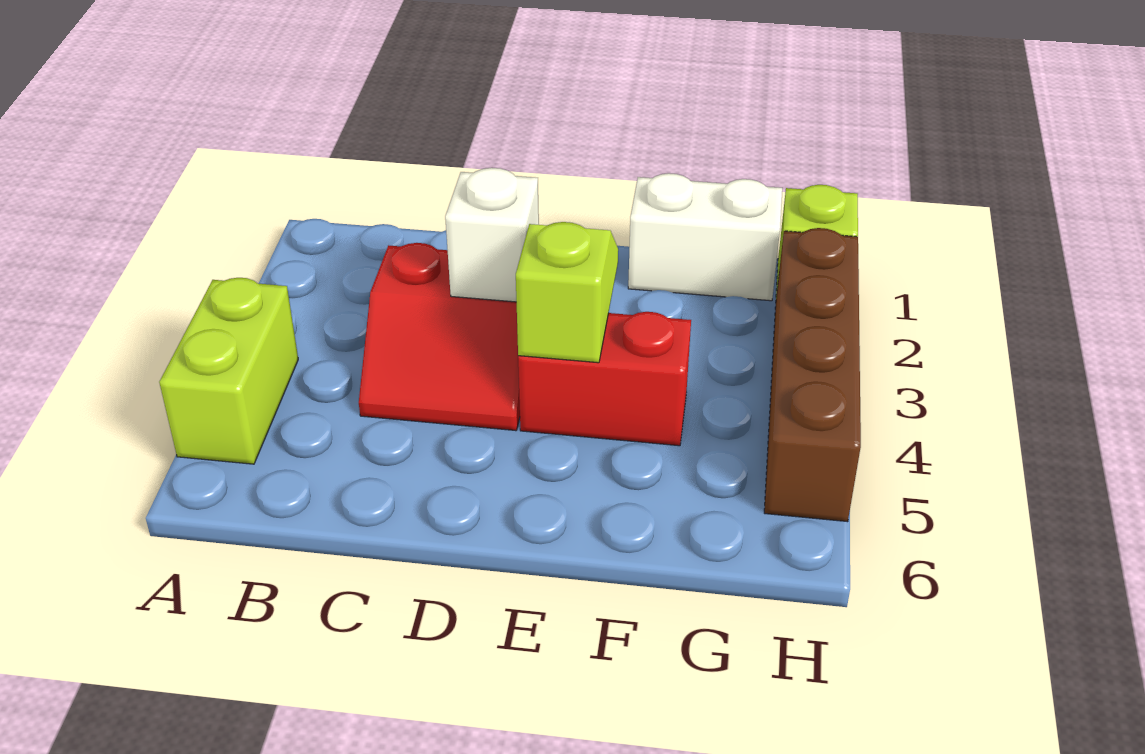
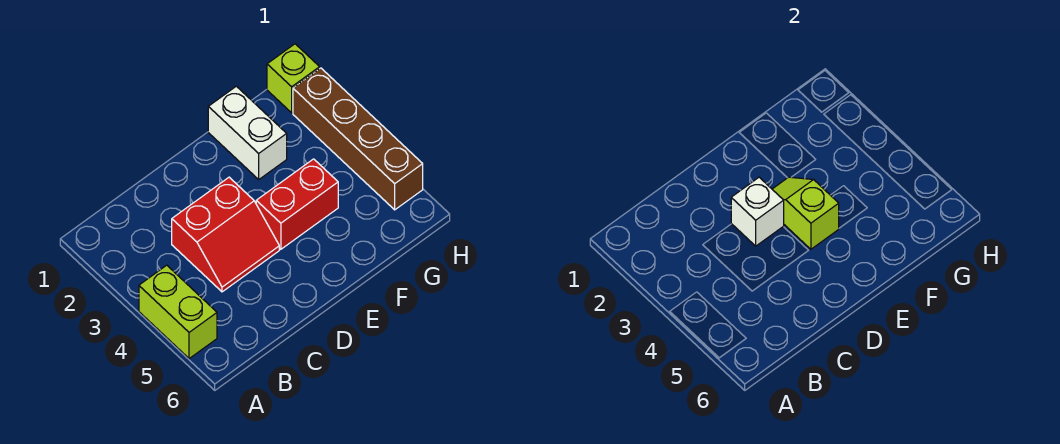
white 1x2 brick [628,173,782,301] -> white 1x2 brick turned to [208,86,287,179]

